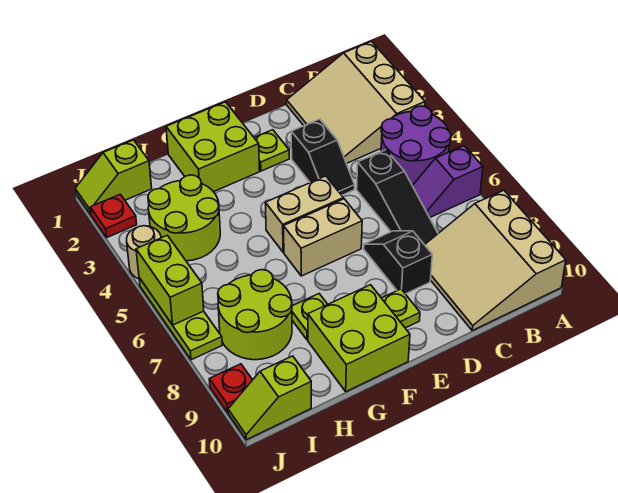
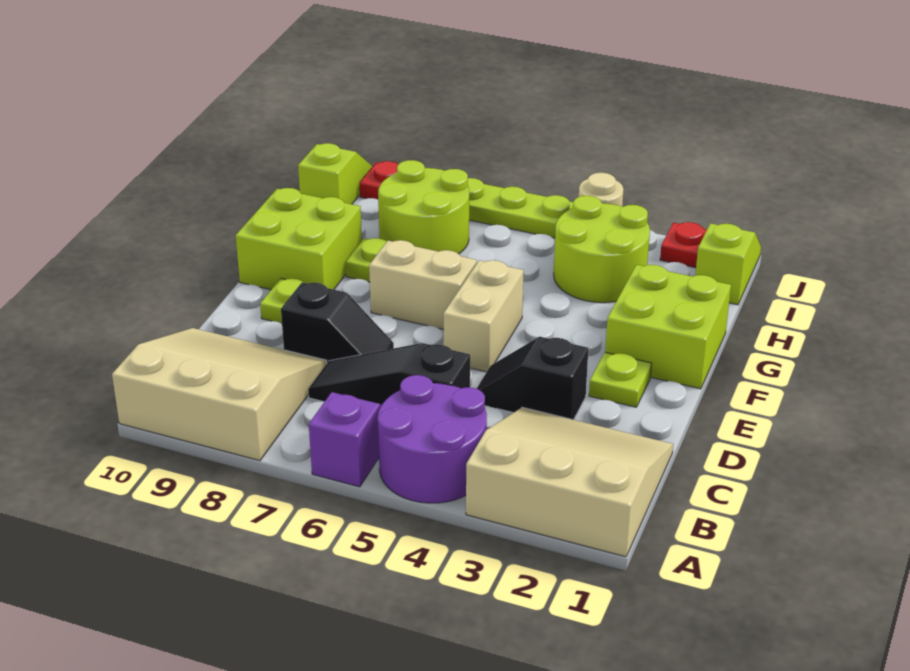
tan 1x2 brick [284,199,362,276] -> tan 1x2 brick turned to [369,240,477,330]
lime 1x2 brick [136,235,204,325] -> none

